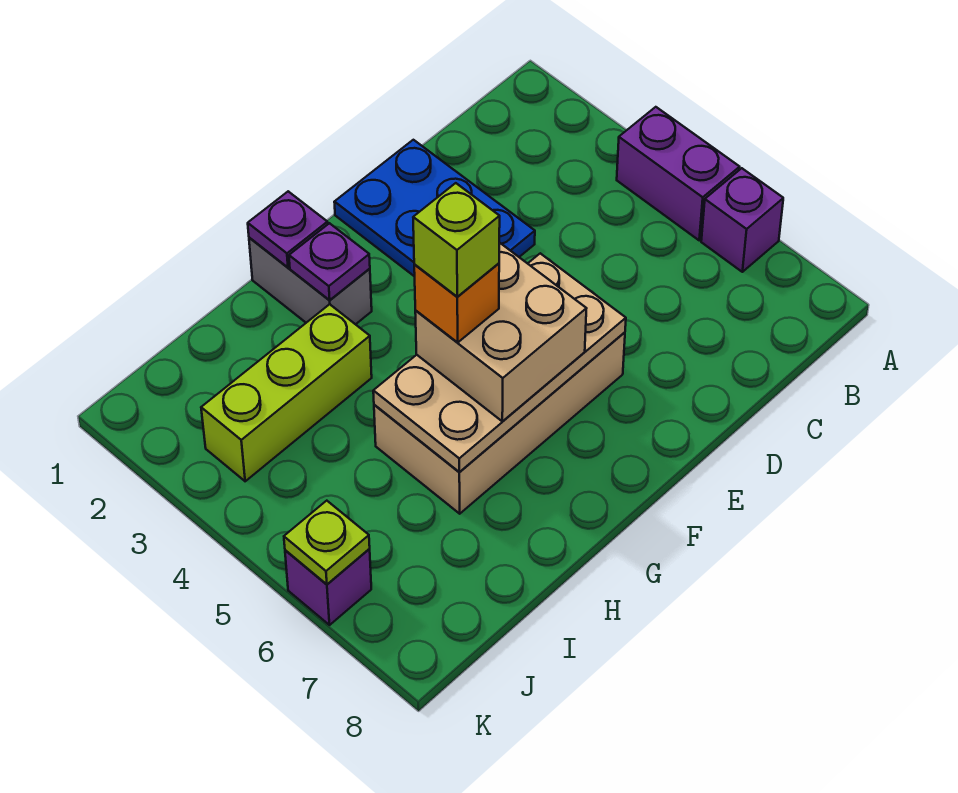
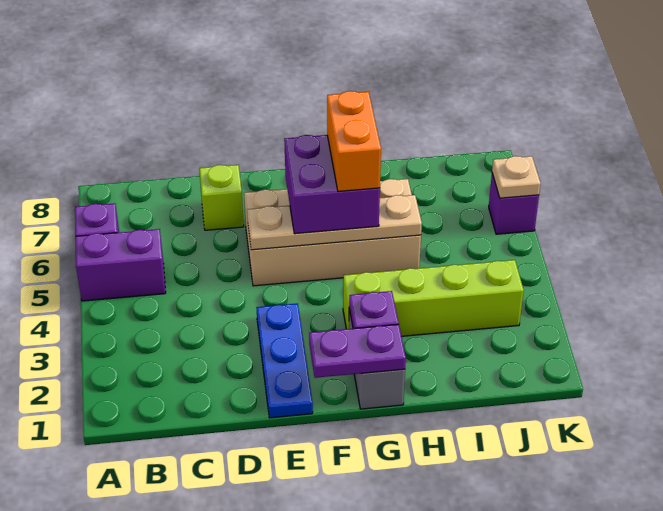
purple 1x2 brick [617,107,740,240] -> purple 1x2 brick turned to [75,229,166,301]
blue 2x3 plate [334,140,535,277] -> blue 1x3 plate [256,303,313,418]
tan 2x4 plate [373,253,626,472] -> tan 1x4 plate [247,195,422,250]
tan 2x2 brick [415,242,587,422] -> purple 2x2 brick [284,135,380,234]
purple 1x1 plate [248,191,328,267] -> purple 1x2 plate [309,324,406,378]
orange 1x1 brick [414,263,499,343] -> orange 1x2 brick [327,91,381,191]
lime 1x1 brick [413,183,500,297] -> lime 1x1 brick moved to [199,165,244,230]
lime 1x3 brick [201,304,372,481] -> lime 1x4 brick [343,260,524,336]
lime 1x1 plate [284,501,370,584] -> tan 1x1 plate [492,156,541,198]

